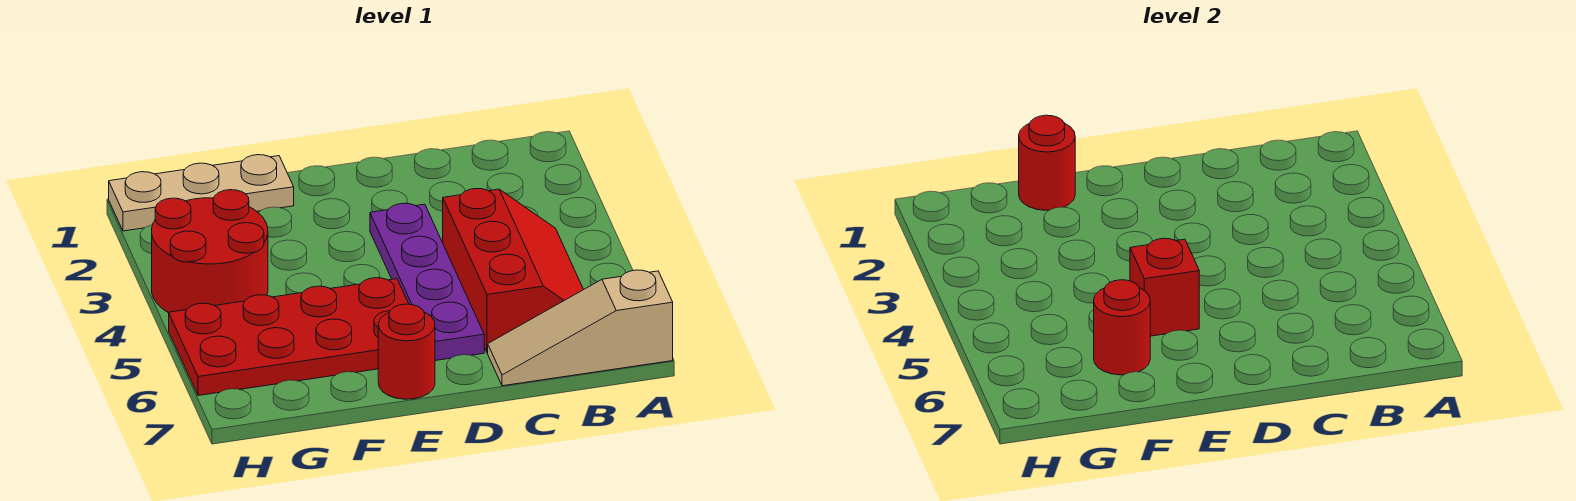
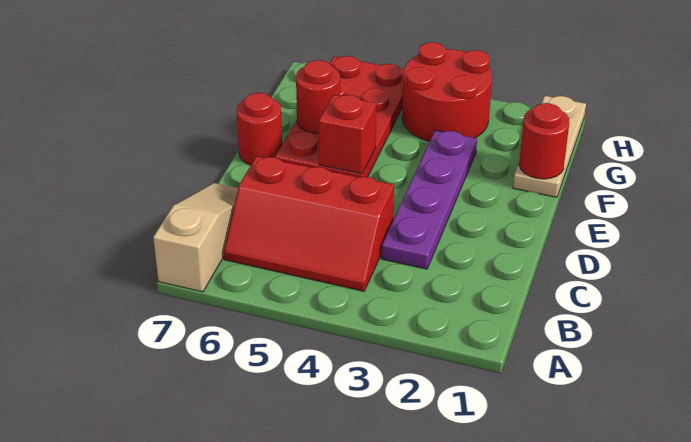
purple 1x4 plate [370,203,484,361] -> purple 1x4 plate turned to [382,130,477,269]

